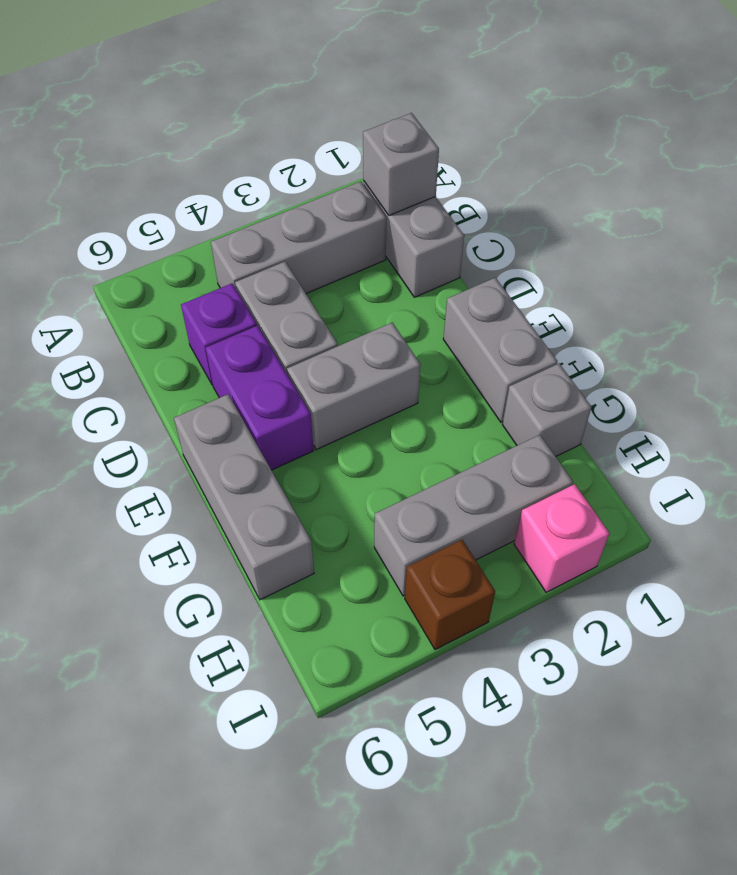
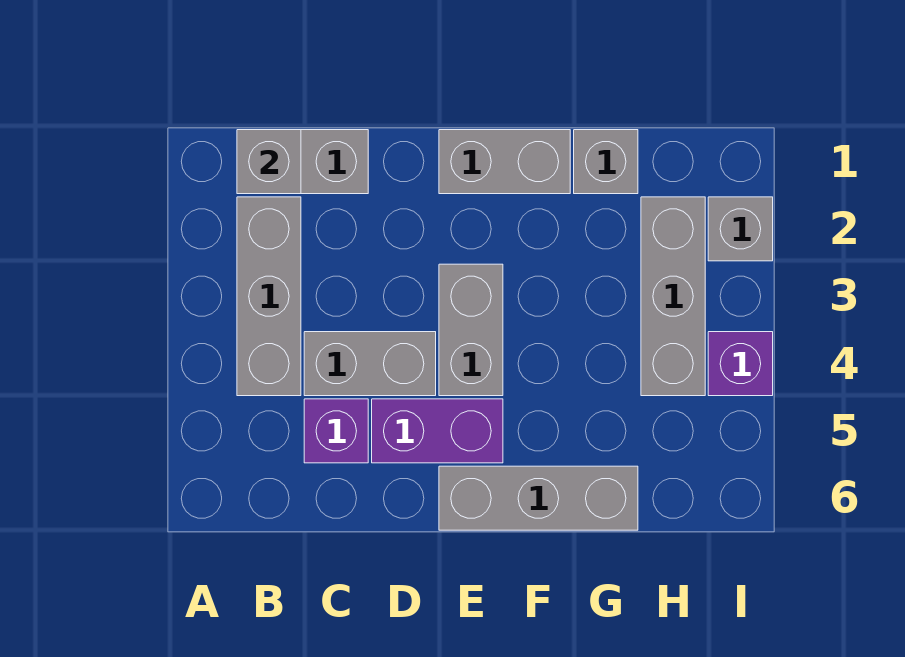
pink 1x1 brick [514,484,609,592] -> grey 1x1 brick [708,197,773,261]
brown 1x1 brick [405,540,495,650] -> purple 1x1 brick [708,332,773,396]

